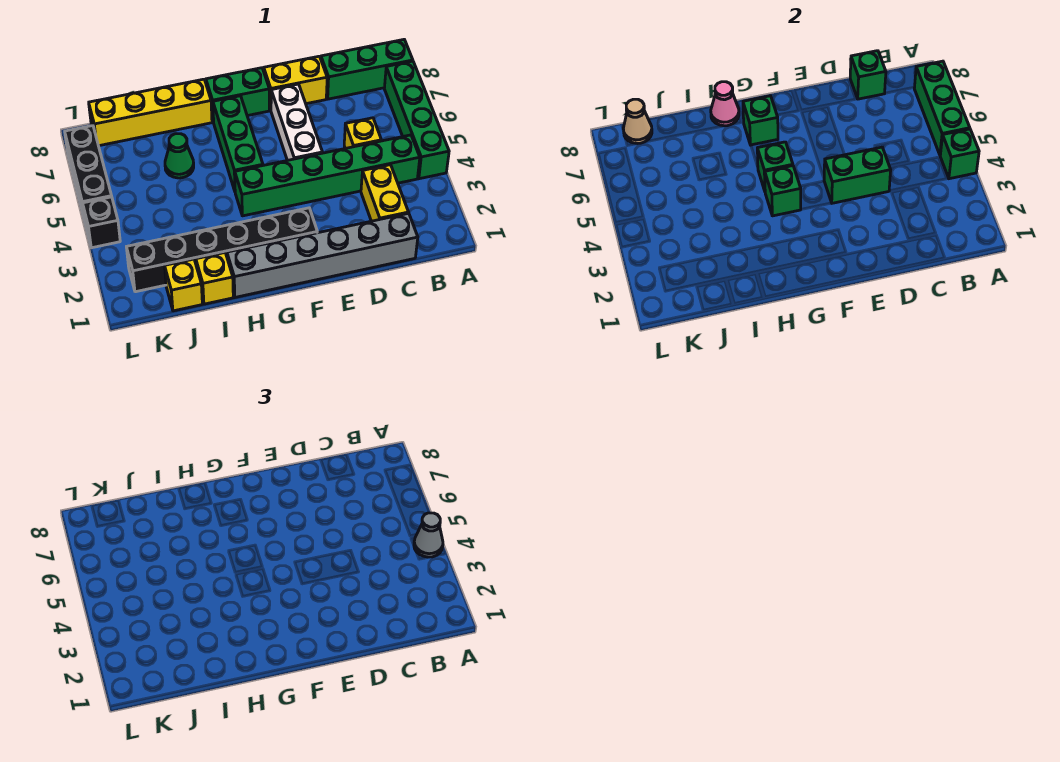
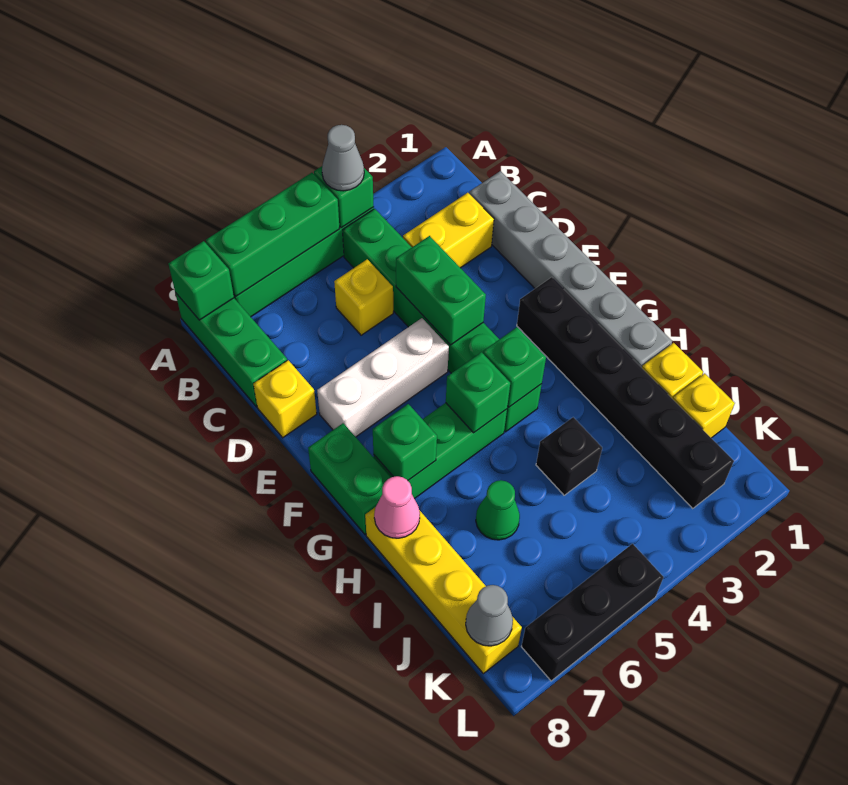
green 1x1 brick [850,51,886,99] -> green 1x1 brick moved to [168,241,234,320]
yellow 1x2 brick [264,56,327,110] -> yellow 1x1 brick [253,360,317,438]
tan 1x1 cone [623,99,652,144] -> grey 1x1 cone [466,585,513,646]
black 1x1 brick [83,197,120,248] -> black 1x1 brick moved to [536,417,602,495]

